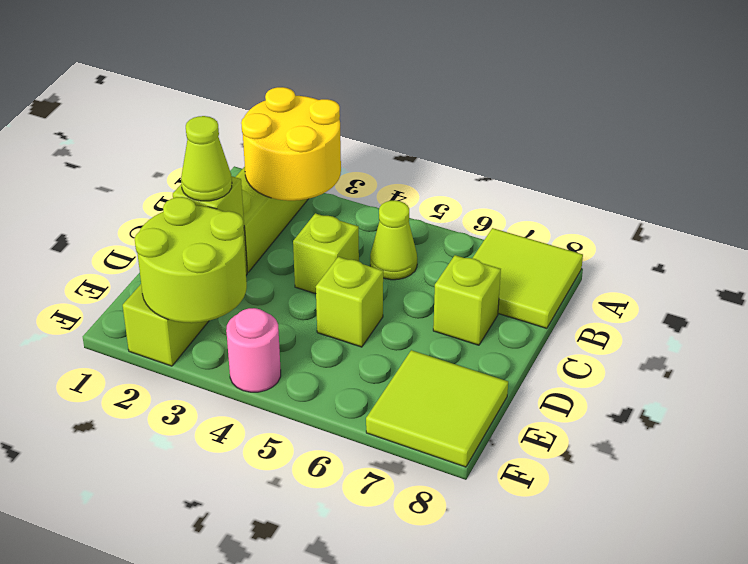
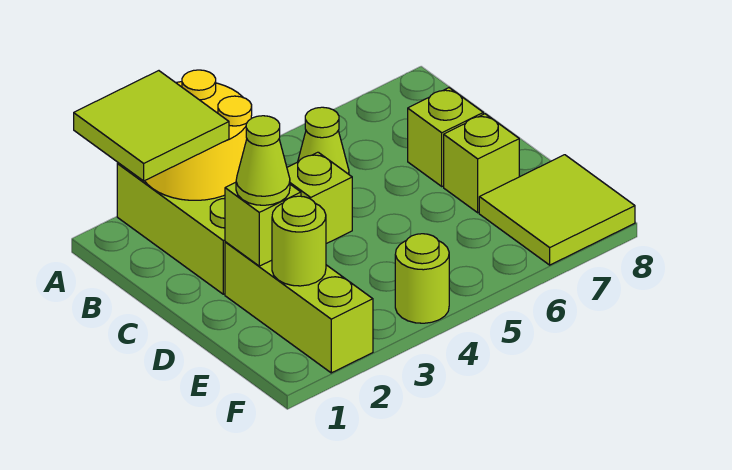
lime 2x2 tile [473,228,583,328] -> lime 2x2 tile moved to [74,71,229,181]
lime 1x1 brick [316,257,383,347] -> lime 1x1 brick moved to [444,114,519,213]
lime 2x2 round brick [135,197,247,323] -> lime 1x1 round brick [272,196,326,286]
pink 1x1 round brick [226,308,281,392] -> lime 1x1 round brick [395,234,449,323]

